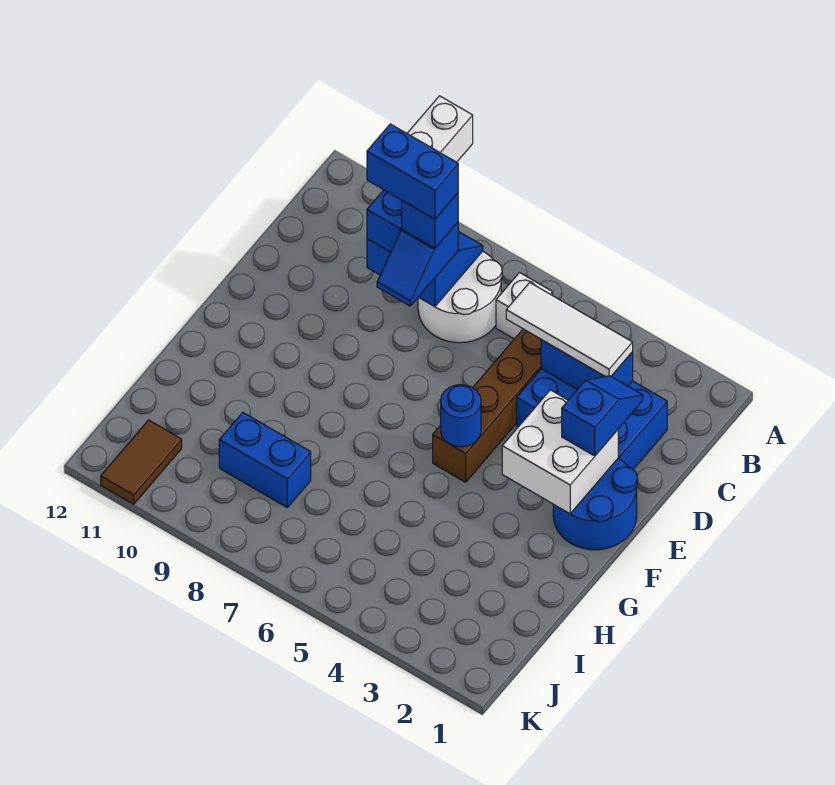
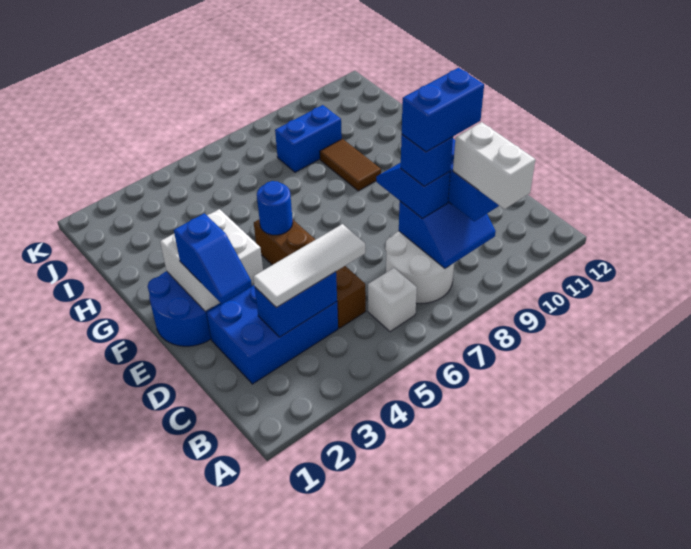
brown 1x2 tile [101,420,182,504] -> brown 1x2 tile moved to [320,139,381,191]

